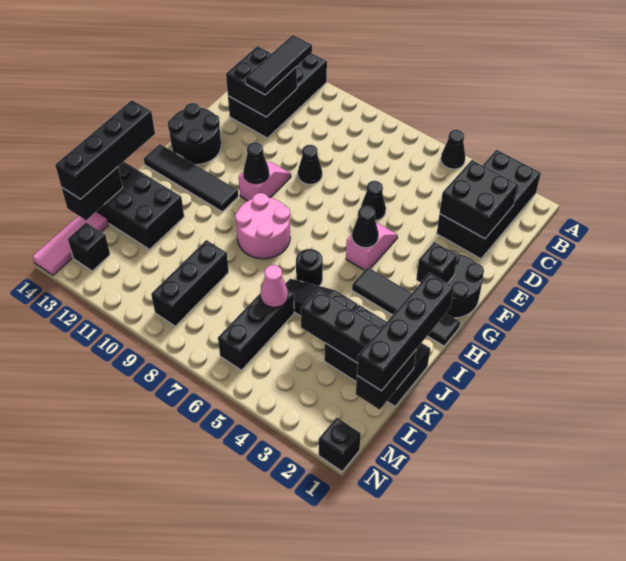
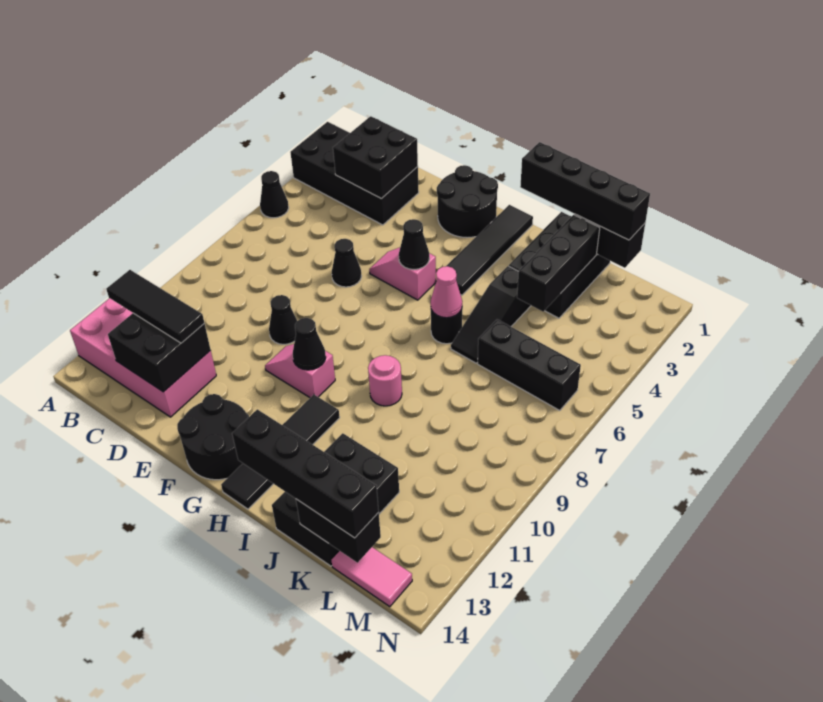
black 2x4 brick [228,53,327,138] -> pink 2x4 brick [70,298,216,417]
black 1x1 brick [416,242,457,283] -> none
pink 2x2 round brick [235,193,290,259] -> pink 1x1 round brick [368,355,402,406]
pink 1x1 cone [260,265,288,307] -> pink 1x1 cone moved to [431,266,462,318]
black 1x3 brick [151,240,229,326] -> none
pink 1x3 tile [33,211,109,275] -> pink 1x2 tile [332,547,412,607]
black 1x1 brick [68,222,110,271] -> none
black 1x1 brick [319,417,361,471] -> none

